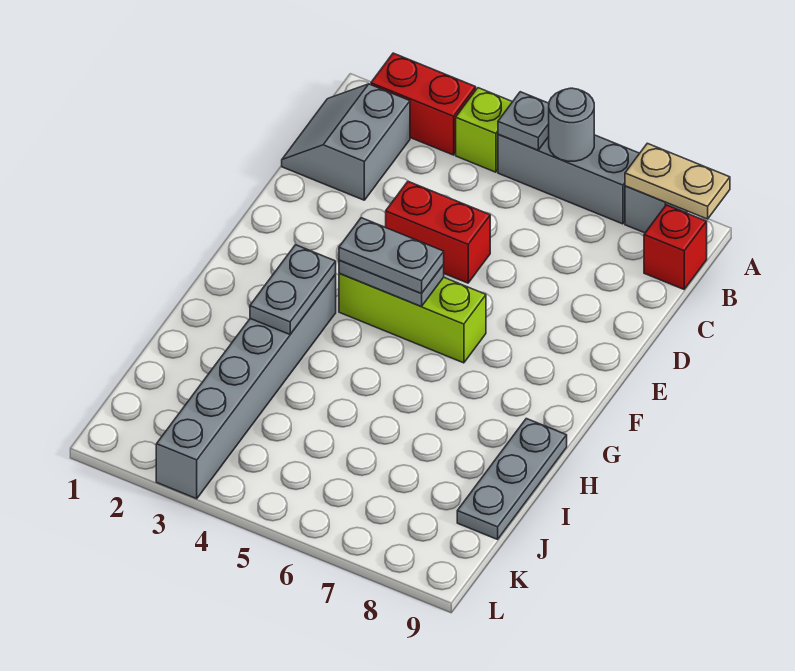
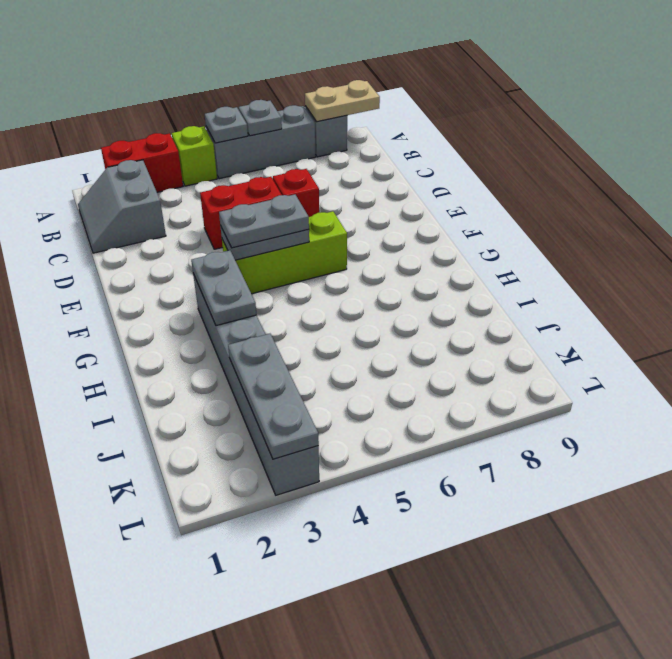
grey 1x1 round brick [549,88,594,161] -> grey 1x1 plate [239,100,282,136]
red 1x1 brick [644,205,707,289] -> red 1x1 brick moved to [273,169,319,217]
grey 1x3 plate [457,419,567,539] -> grey 1x3 plate moved to [228,334,319,459]

